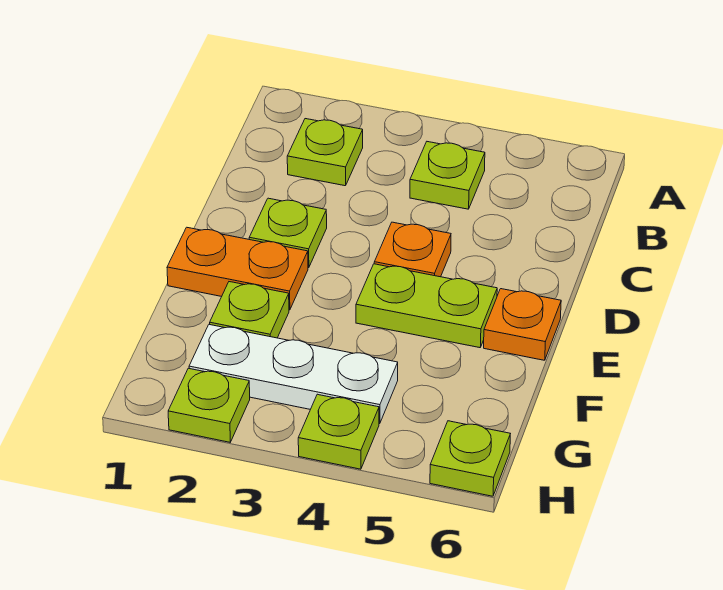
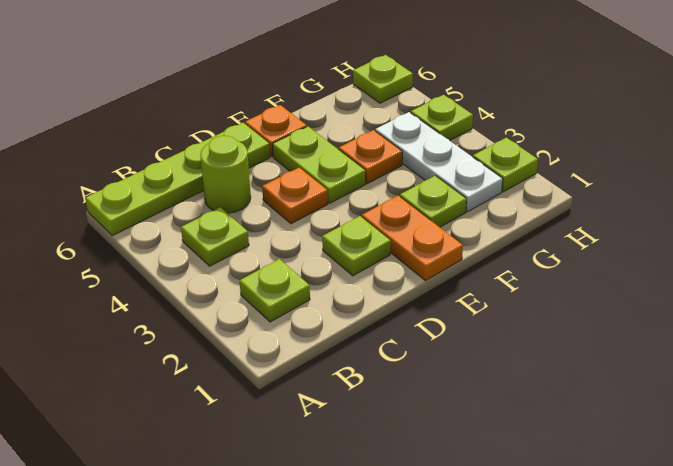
none -> lime 1x4 plate [85,123,270,236]
none -> lime 1x1 round brick [200,136,251,213]
none -> orange 1x1 plate [339,130,402,184]

